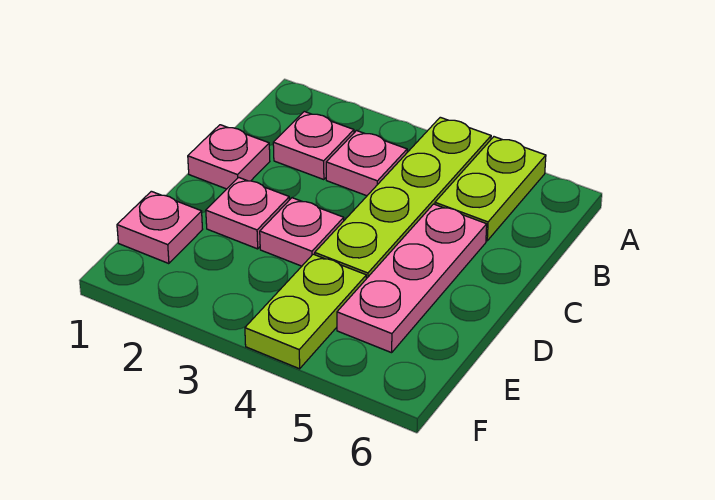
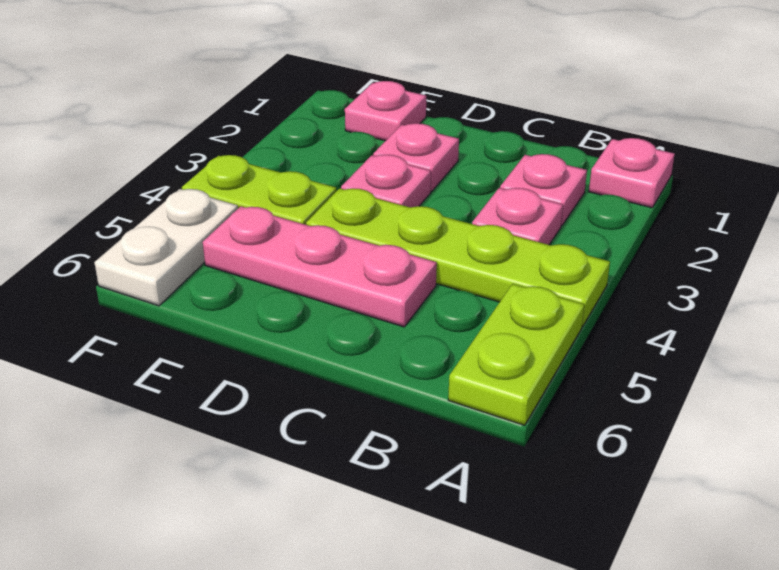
lime 1x2 plate [435,137,546,241] -> lime 1x2 plate turned to [448,284,585,425]
pink 1x1 plate [188,125,270,189] -> pink 1x1 plate moved to [589,138,675,208]
none -> white 1x2 plate [94,189,238,306]

